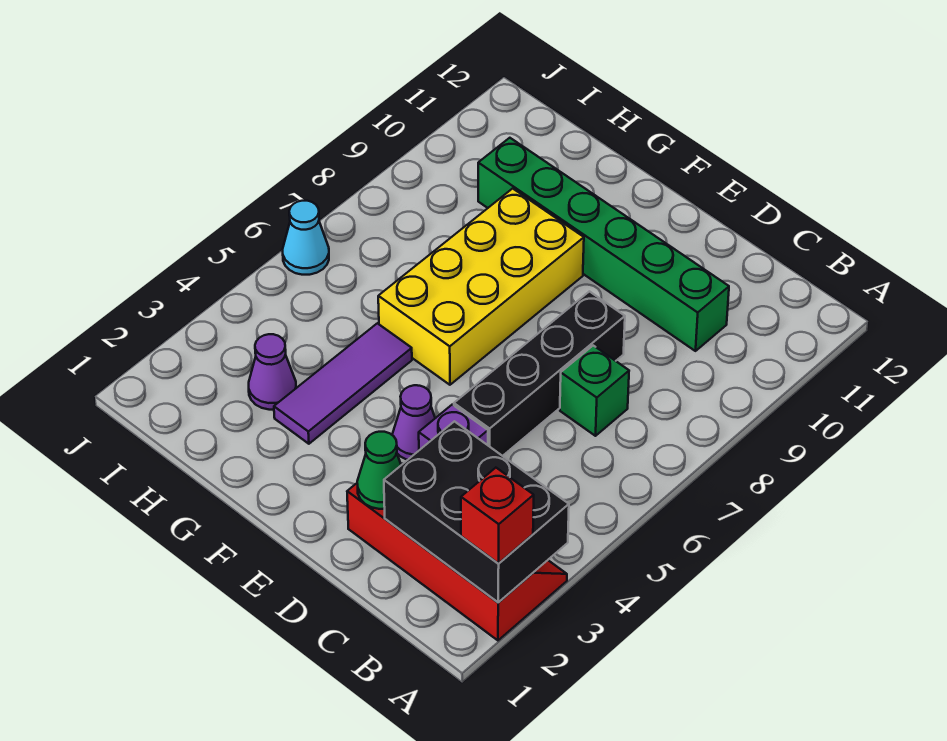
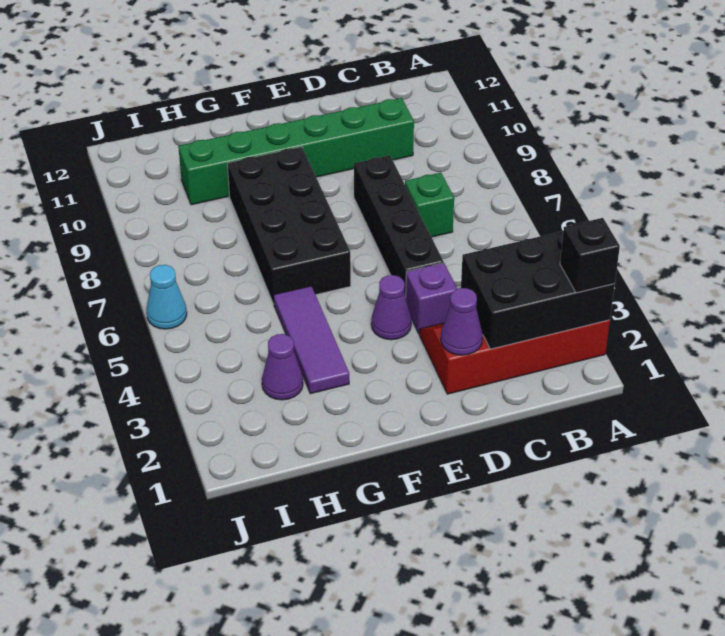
red 1x1 brick [461,468,534,563] -> black 1x1 brick [560,218,620,293]
green 1x1 cone [357,432,401,509] -> purple 1x1 cone [441,288,483,355]
yellow 2x4 brick [378,188,584,385] -> black 2x4 brick [227,147,351,304]

